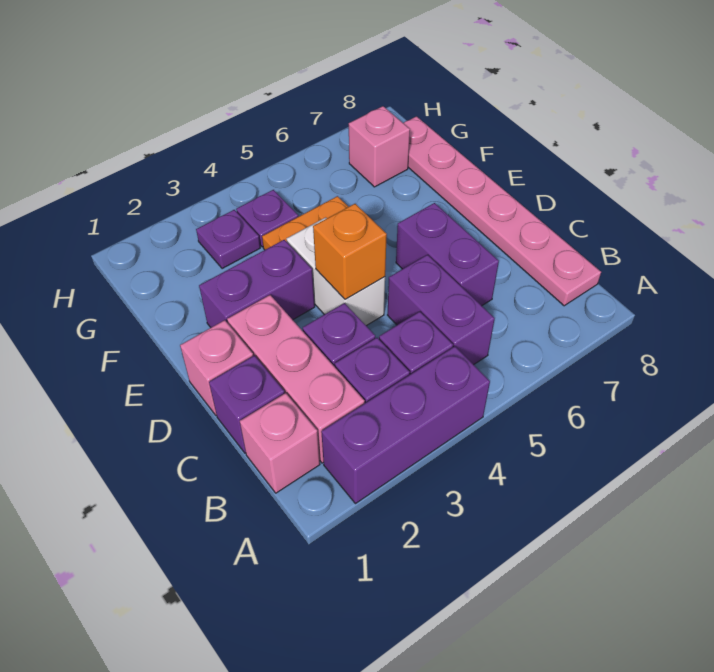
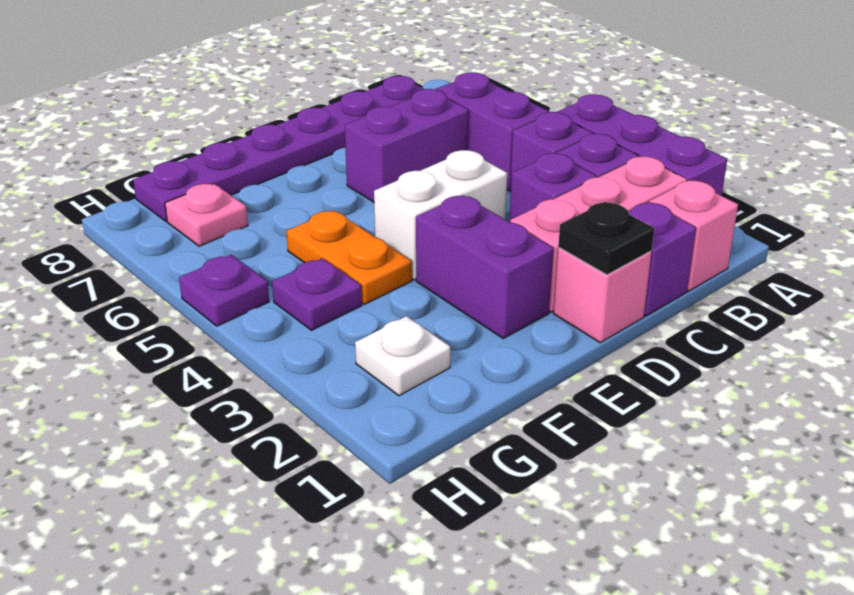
purple 1x2 brick [388,255,495,365] -> purple 1x2 brick turned to [435,72,550,190]
pink 1x6 plate [404,116,601,306] -> purple 1x6 plate [133,76,424,221]
none -> black 1x1 plate [558,202,654,275]
orange 1x1 brick [313,204,387,299] -> none
none -> white 1x1 plate [355,316,450,396]
purple 1x1 plate [196,210,260,269] -> purple 1x1 plate moved to [179,255,269,326]
pink 1x1 brick [349,106,410,187] -> pink 1x1 plate [165,184,248,246]

